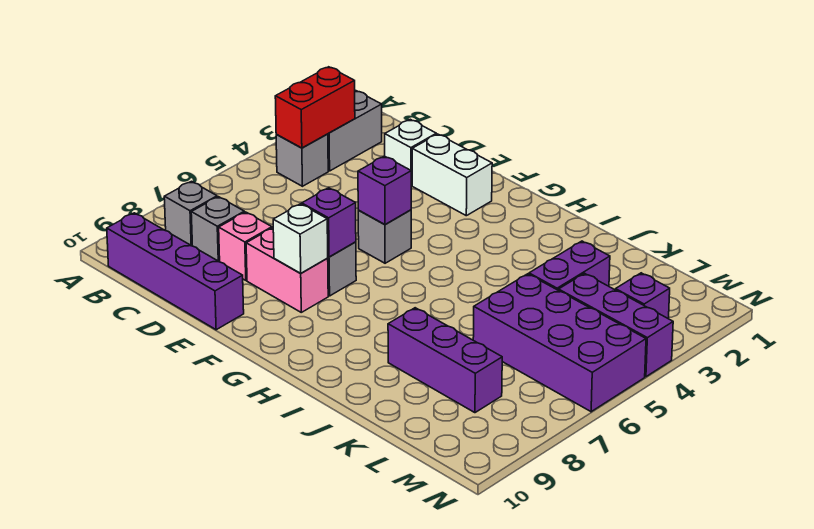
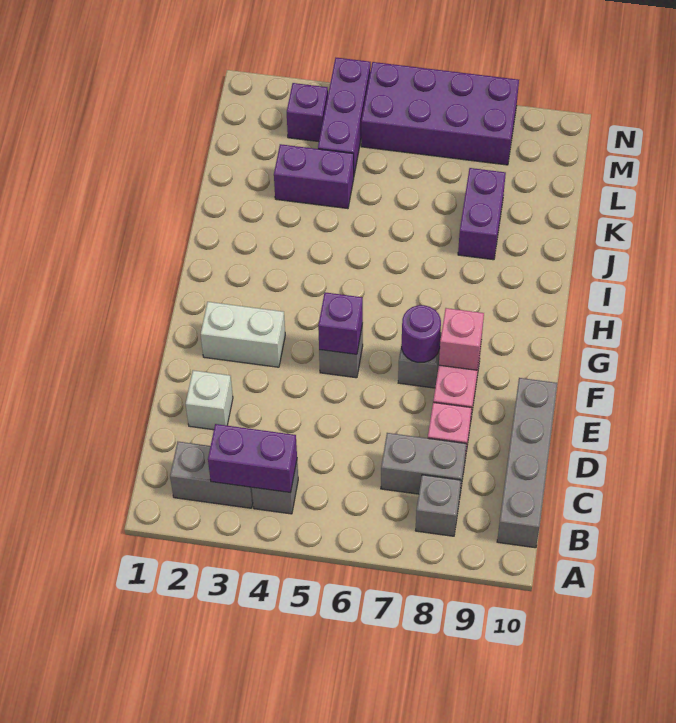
red 1x2 brick [275,67,355,148] -> purple 1x2 brick [208,424,297,493]
purple 1x4 brick [107,213,244,330] -> grey 1x4 brick [497,378,557,548]
grey 1x1 brick [191,197,244,262] -> grey 1x2 brick [381,433,466,494]
white 1x2 brick [412,134,492,216] -> white 1x2 brick turned to [201,302,285,367]
purple 1x1 brick [302,188,356,257] -> purple 1x1 round brick [402,305,441,362]
white 1x1 brick [273,204,328,273] -> pink 1x1 brick [439,308,484,370]
purple 1x3 brick [388,308,502,413] -> purple 1x2 brick [458,168,506,260]
purple 2x4 brick [473,274,646,412] -> purple 2x4 brick turned to [361,62,519,165]

